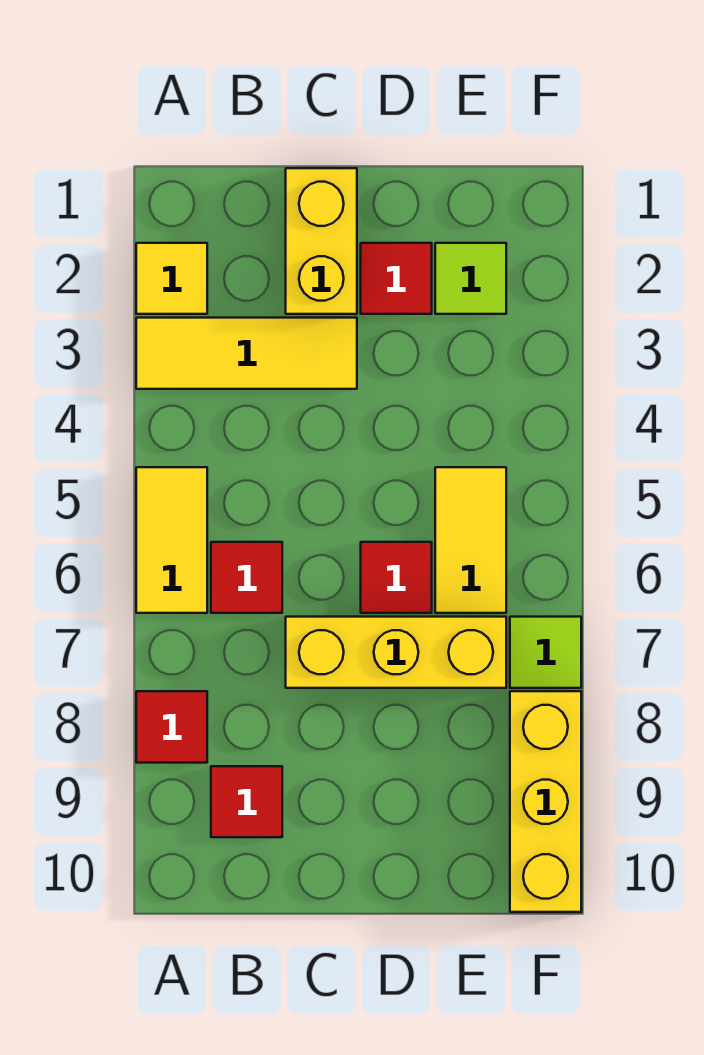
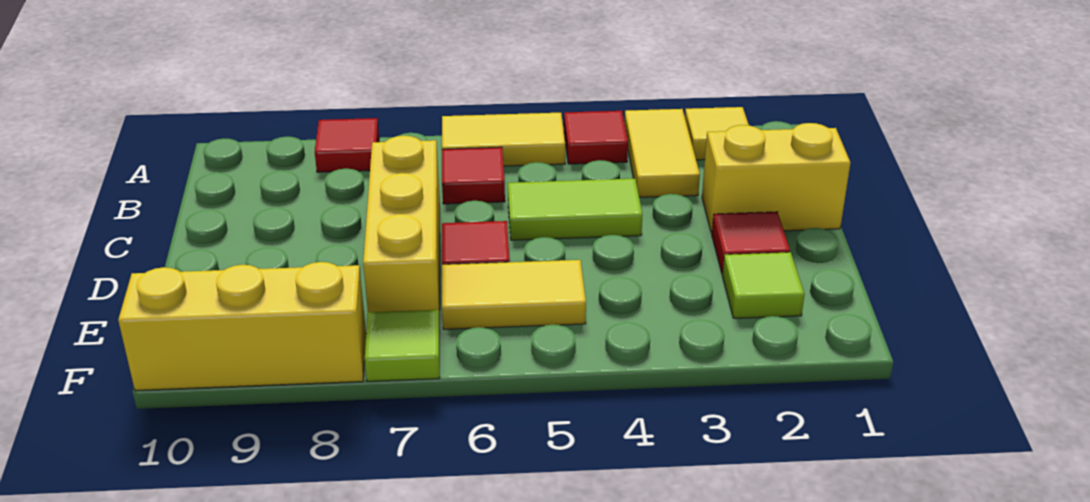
yellow 1x3 tile [136,318,357,389] -> yellow 1x2 tile [624,109,700,197]
red 1x1 tile [211,766,282,837] -> red 1x1 tile moved to [564,111,628,164]
none -> lime 1x2 tile [508,179,642,240]

